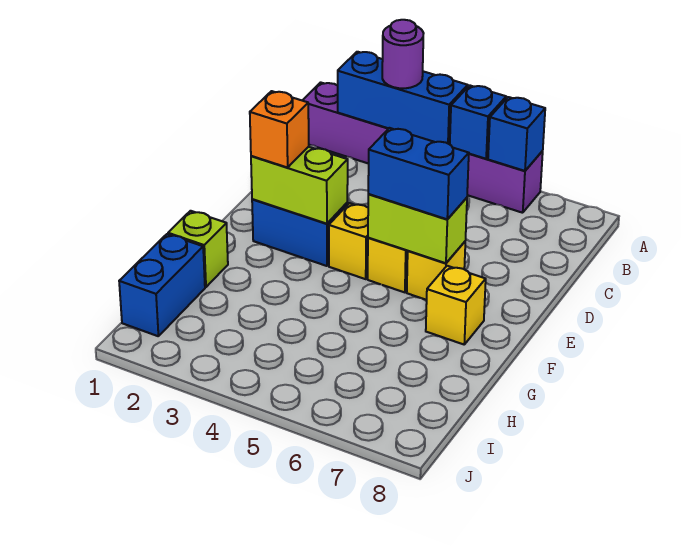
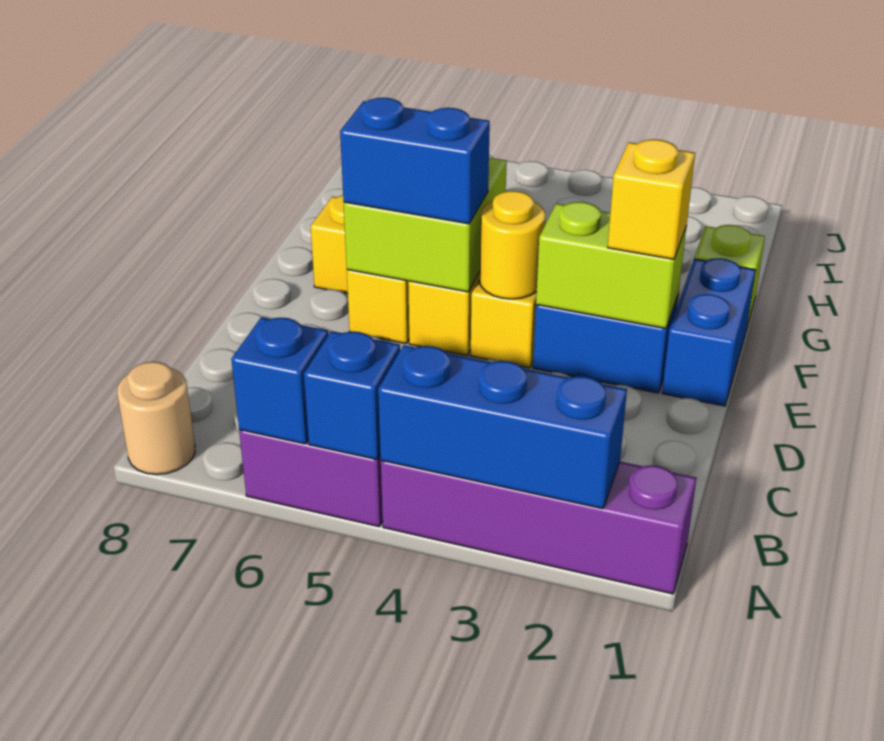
purple 1x1 round brick [382,20,424,88] -> none
none -> tan 1x1 round brick [117,362,195,475]
orange 1x1 brick [250,91,309,168] -> yellow 1x1 brick [608,139,695,259]
none -> yellow 1x1 round brick [479,191,546,299]
lime 1x2 brick [368,194,467,263] -> lime 2x2 brick [344,158,507,292]
blue 1x2 brick [119,234,205,336] -> blue 1x2 brick moved to [662,258,755,406]

